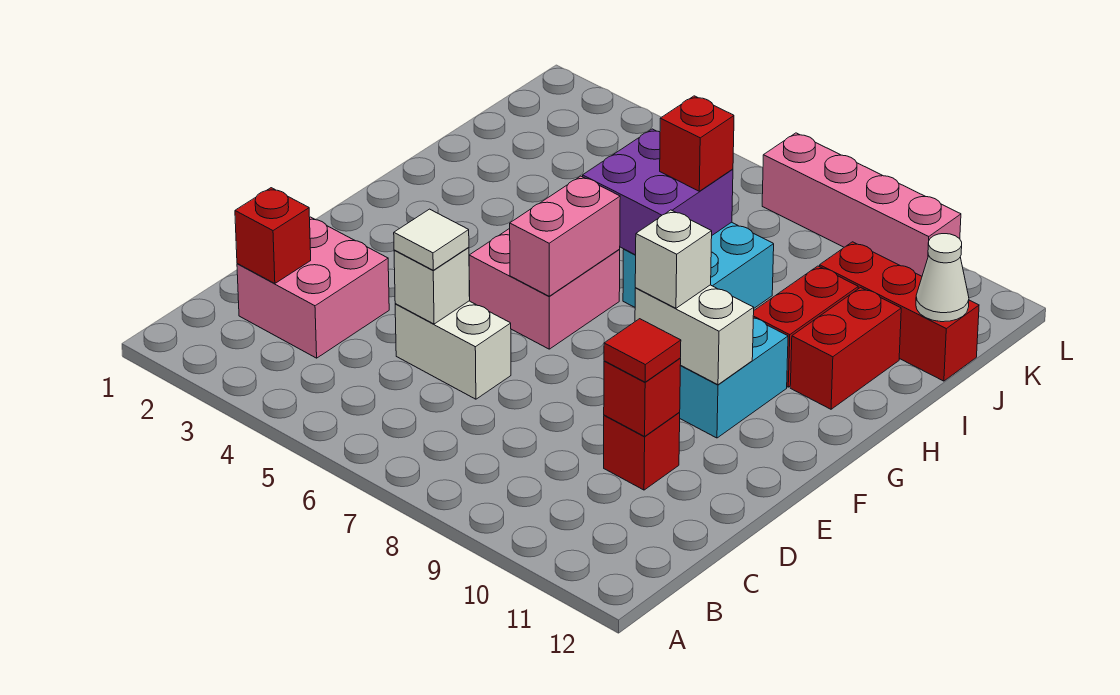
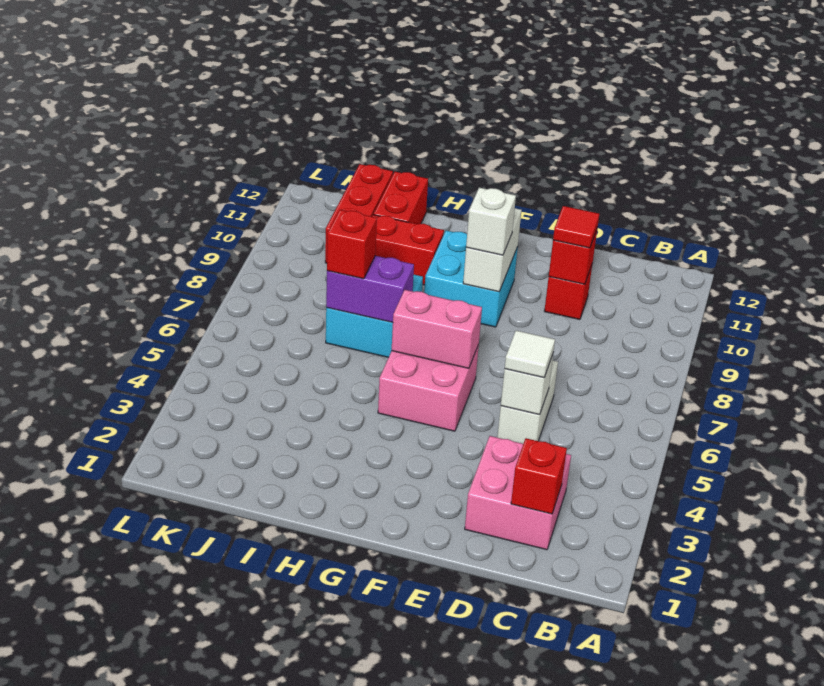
purple 2x2 brick [583,129,733,255] -> purple 1x2 brick [326,256,414,323]
red 1x2 brick [790,288,901,409] -> red 1x2 brick turned to [373,172,428,224]
white 1x1 cone [916,234,969,322] -> none
pink 1x4 brick [762,133,961,276] -> none

